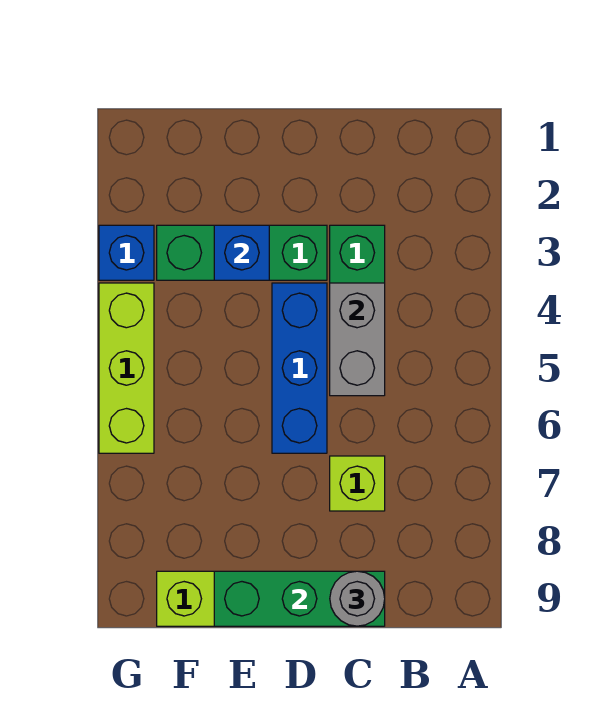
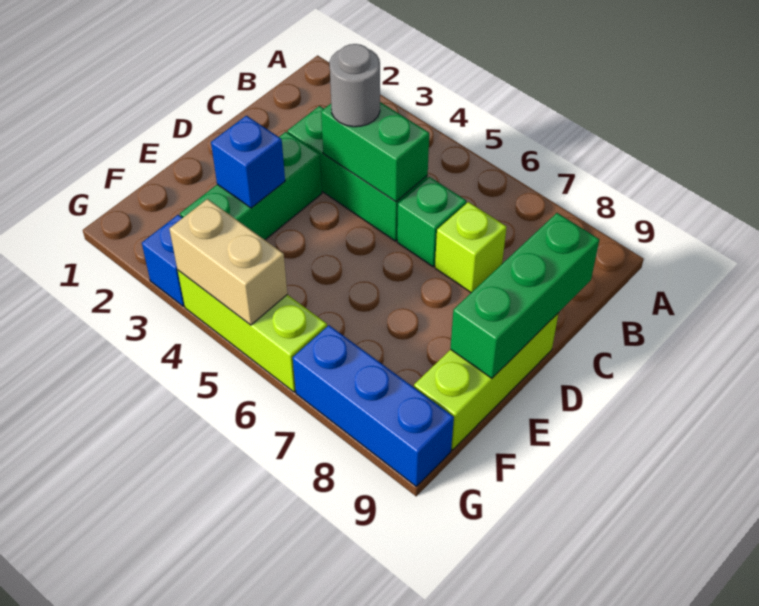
grey 1x2 brick [330,283,385,396] -> green 1x2 brick [321,102,429,202]
none -> green 1x1 brick [397,177,466,267]
grey 1x1 round brick [330,571,385,626] -> grey 1x1 round brick moved to [330,44,380,127]
blue 1x3 brick [272,283,327,453] -> blue 1x3 brick moved to [293,325,454,486]
none -> tan 1x2 brick [169,199,287,325]

